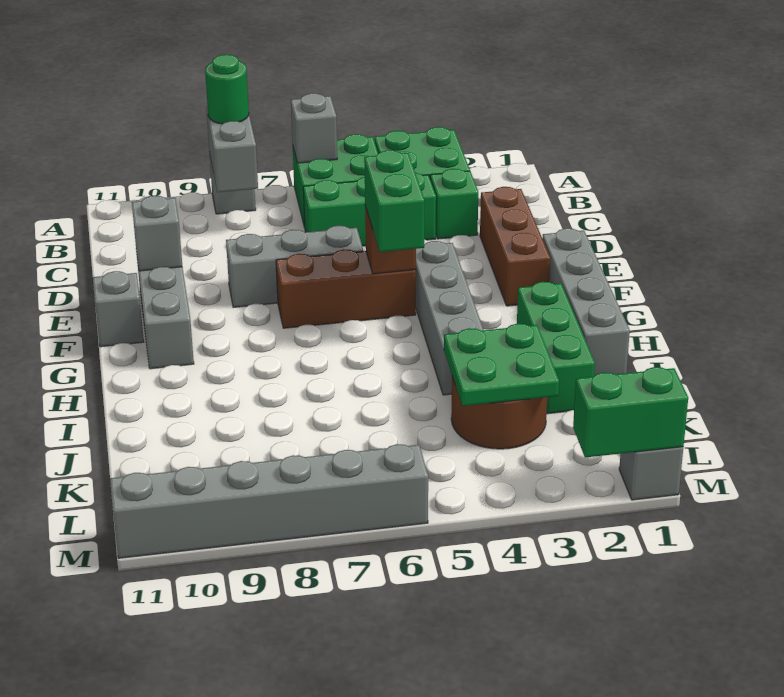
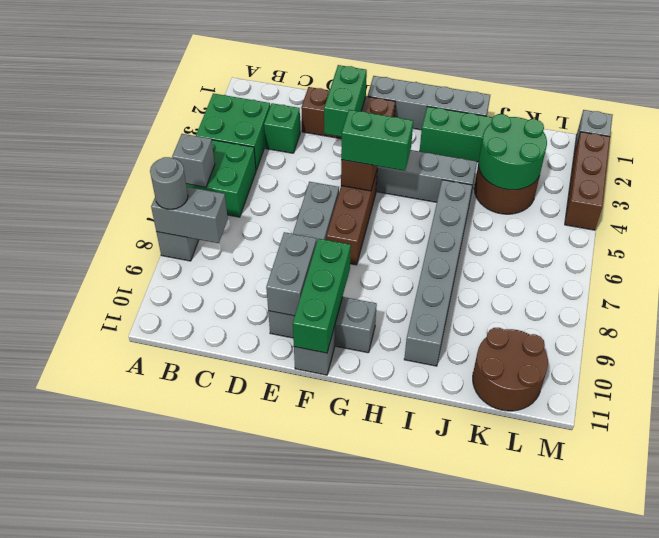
green 1x1 round brick [205,55,249,124] -> grey 1x1 round brick [150,157,188,209]
green 1x3 brick [303,173,436,246] -> green 1x3 brick moved to [293,239,351,353]
grey 1x1 brick [132,196,182,271] -> grey 1x2 brick [266,232,316,316]
green 2x2 plate [444,324,559,406] -> green 2x2 round brick [478,114,547,190]
none -> brown 2x2 round brick [473,328,548,411]
green 1x2 brick [573,367,688,458] -> green 1x2 brick moved to [324,65,367,137]
none -> brown 1x3 brick [565,132,610,230]
grey 1x6 brick [110,444,428,558] -> grey 1x6 brick moved to [404,180,472,366]

